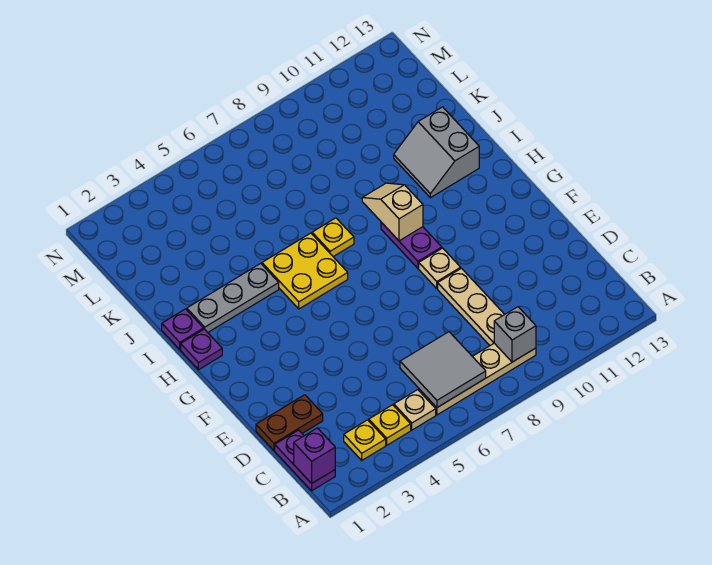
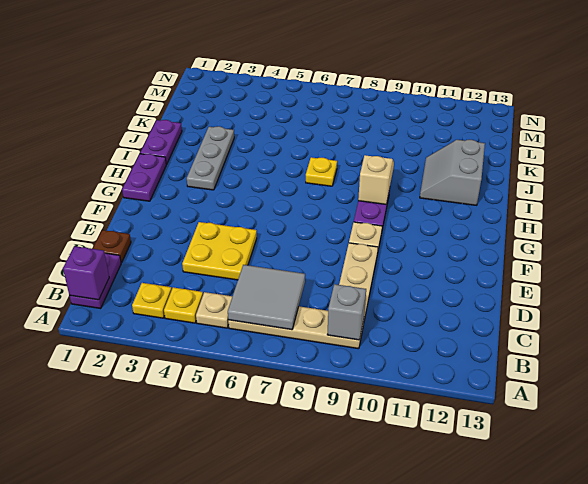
brown 1x2 plate [256,395,323,450] -> brown 1x1 plate [93,230,131,263]
purple 1x1 plate [181,329,222,370] -> purple 1x2 plate [122,154,167,201]
yellow 2x2 plate [262,233,348,309] -> yellow 2x2 plate moved to [182,222,257,280]
purple 1x1 plate [162,309,204,349] -> purple 1x2 plate [140,120,182,164]
grey 1x3 plate [187,263,279,332] -> grey 1x3 plate turned to [187,126,234,190]

